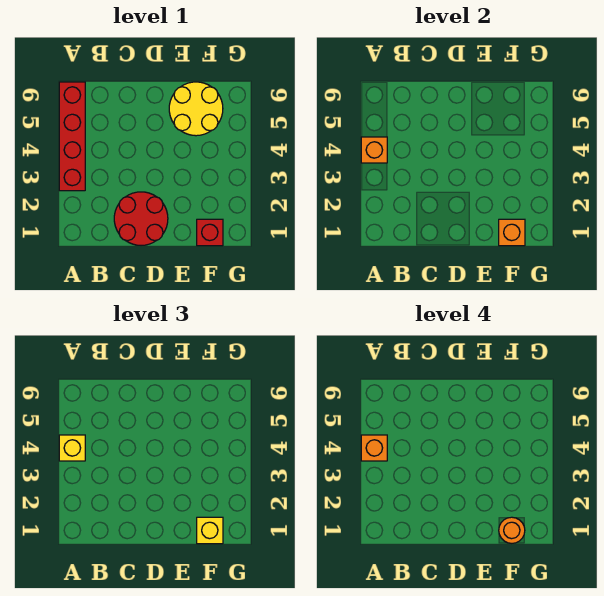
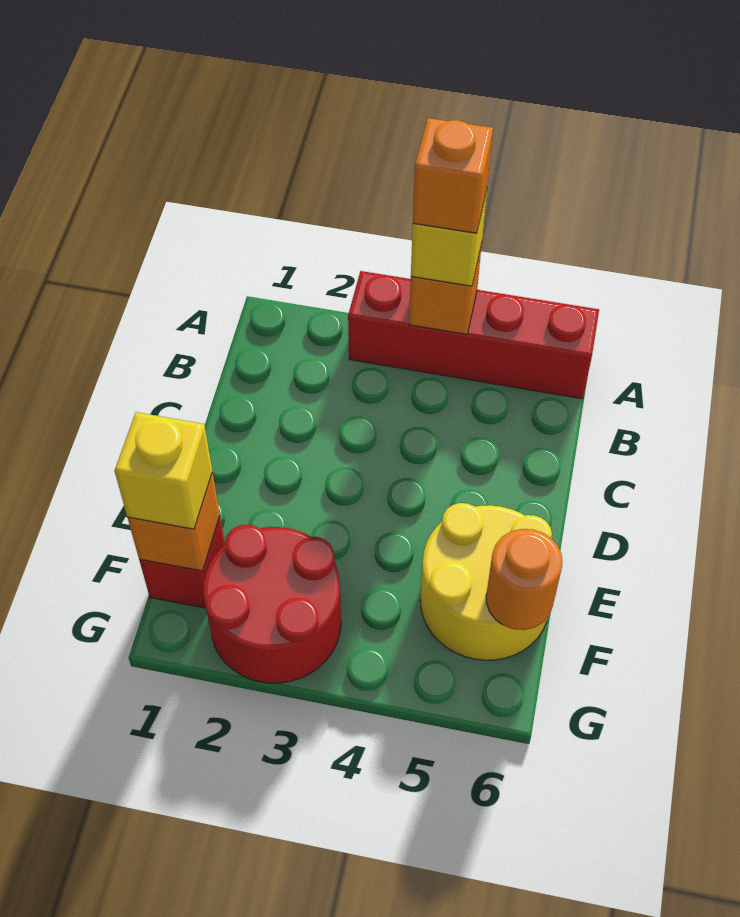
red 2x2 round brick [114,192,168,245] -> red 2x2 round brick moved to [203,525,341,683]
orange 1x1 round brick [499,517,525,543] -> orange 1x1 round brick moved to [486,529,562,630]

